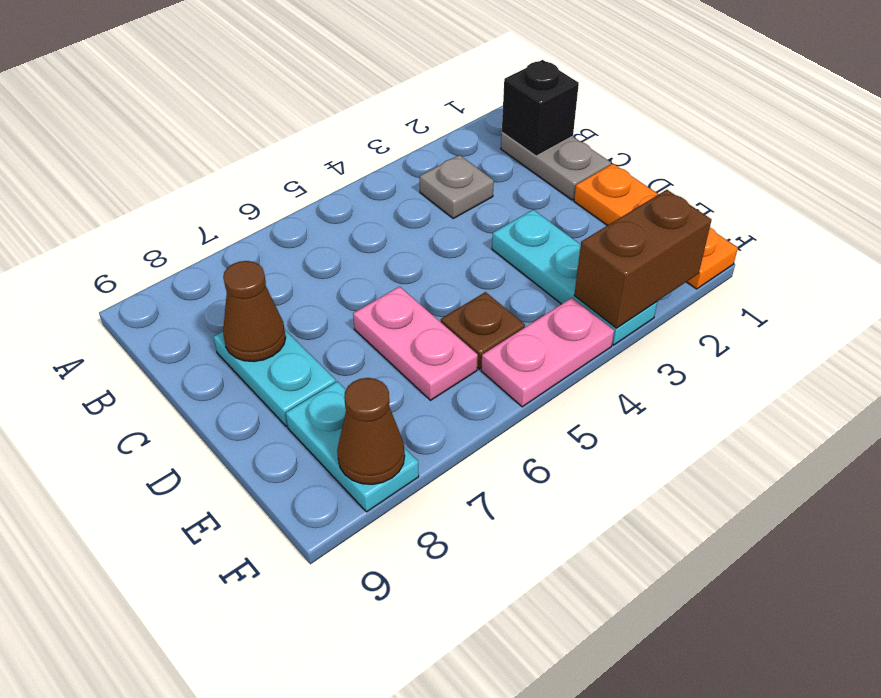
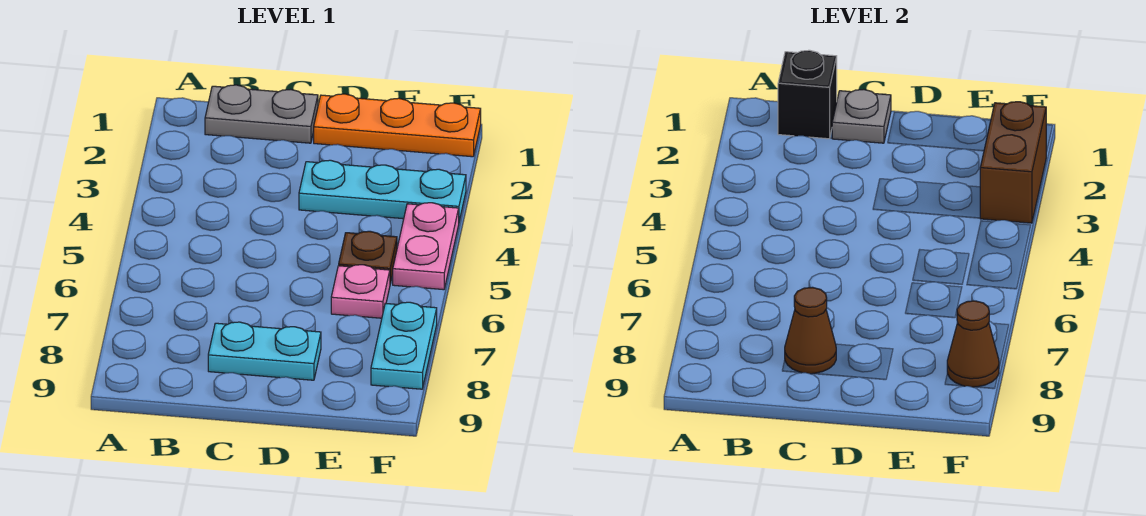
grey 1x1 plate [420,155,494,218] -> grey 1x1 plate moved to [832,89,891,143]
pink 1x2 plate [353,287,478,400] -> pink 1x1 plate [331,265,390,318]
cyan 1x2 plate [286,381,419,512] -> cyan 1x2 plate turned to [371,302,437,389]

